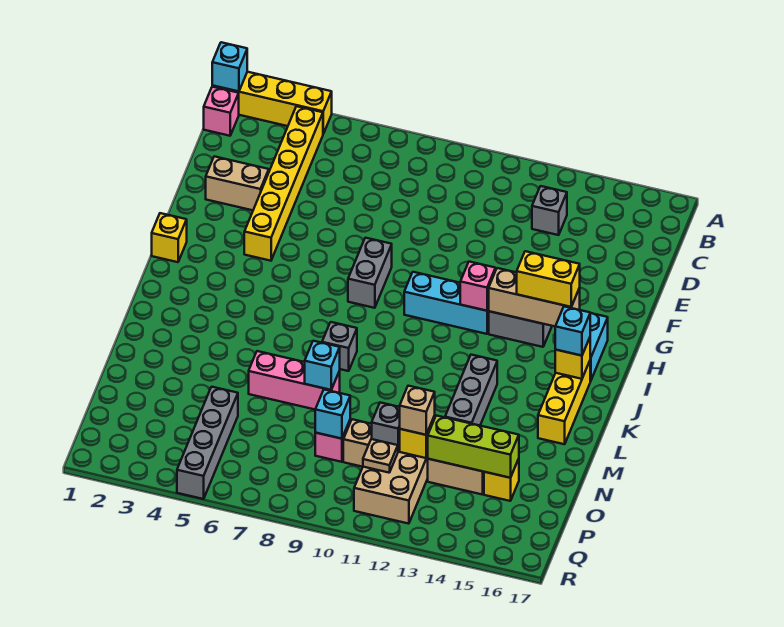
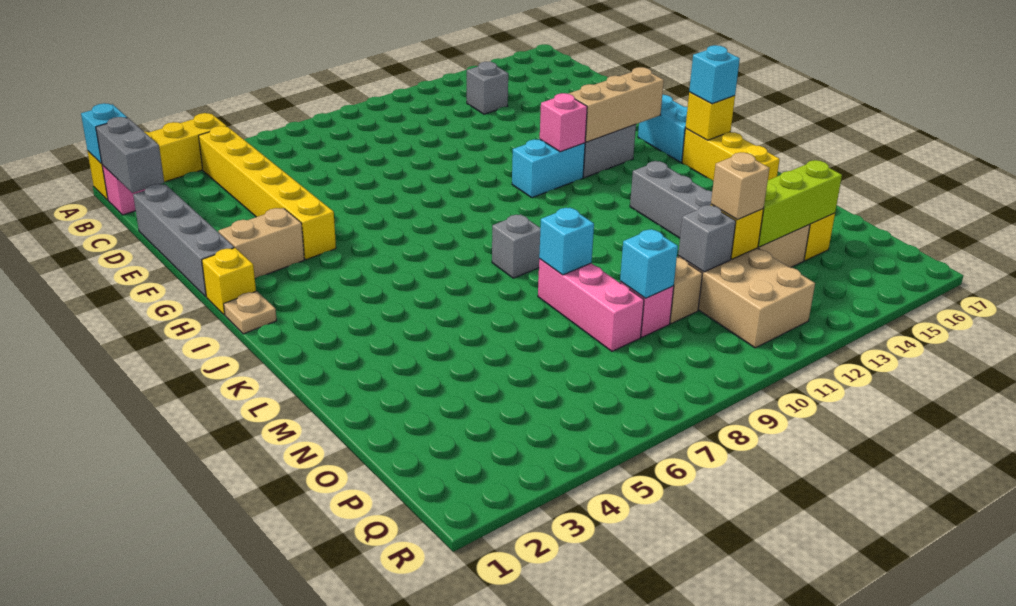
tan 1x2 brick [206,156,269,210] -> tan 1x2 brick moved to [218,208,304,278]
grey 1x2 brick [348,238,392,308] -> grey 1x2 brick moved to [96,117,164,193]
cyan 1x3 brick [404,272,489,334] -> cyan 1x2 brick [512,139,585,198]
yellow 1x2 brick [517,251,580,307] -> none
pink 1x3 brick [249,351,340,409] -> pink 1x3 brick turned to [538,259,644,351]
grey 1x4 brick [177,387,238,499] -> grey 1x4 brick moved to [133,184,234,297]
tan 1x1 plate [363,439,398,473] -> tan 1x1 plate moved to [224,291,277,334]

